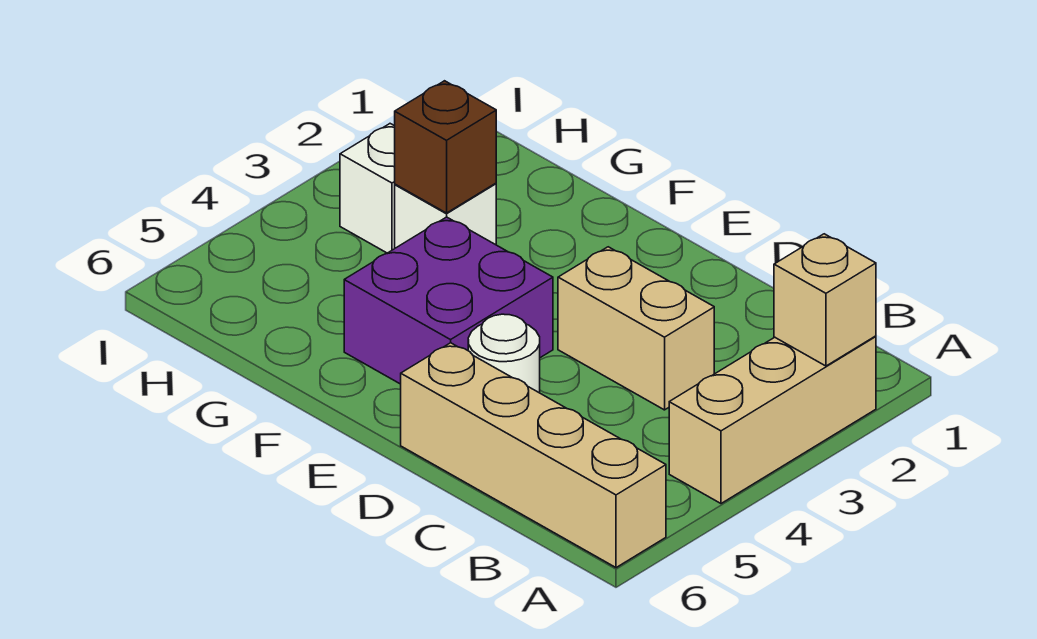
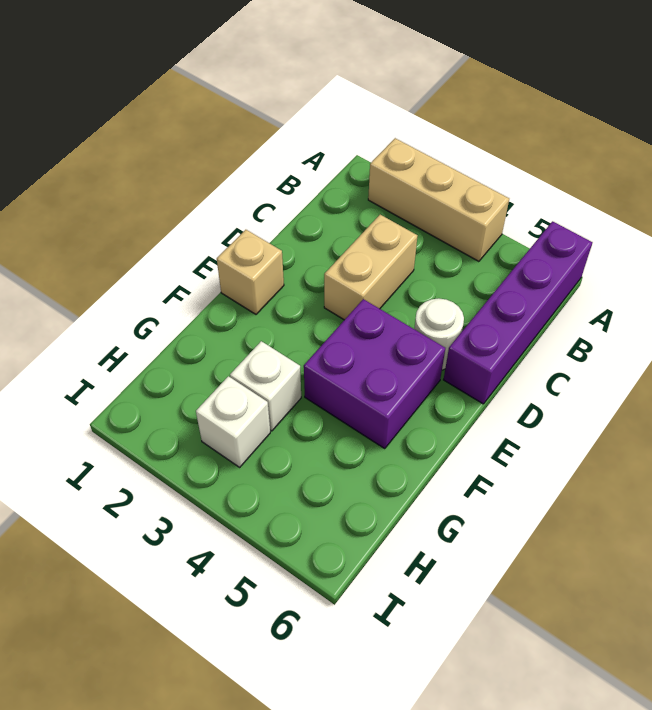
tan 1x1 brick [774,234,876,366] -> tan 1x1 brick moved to [217,230,284,314]
tan 1x4 brick [401,343,666,568] -> purple 1x4 brick [444,221,593,404]
brown 1x1 brick [395,81,496,213] -> none

